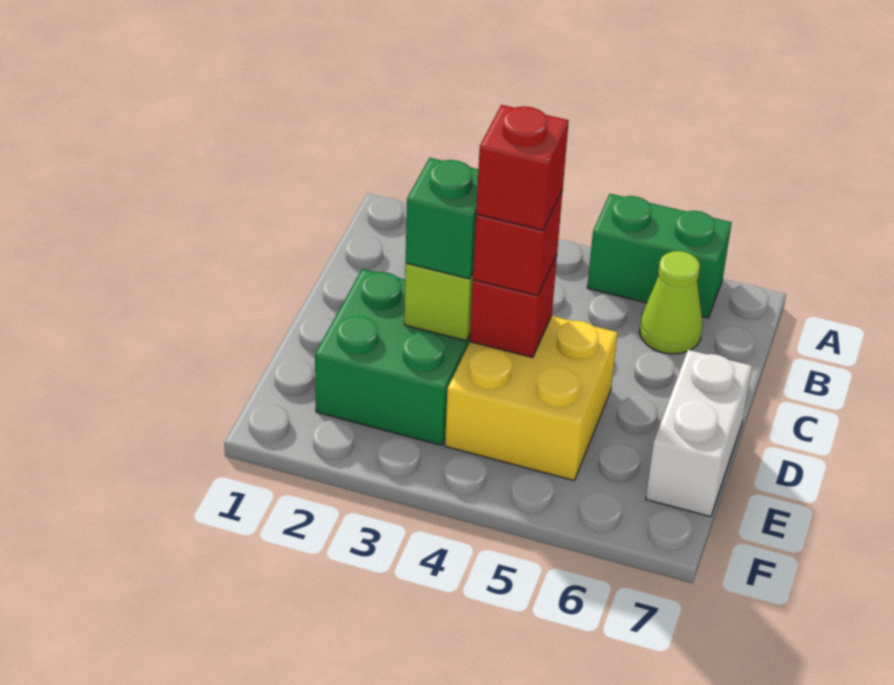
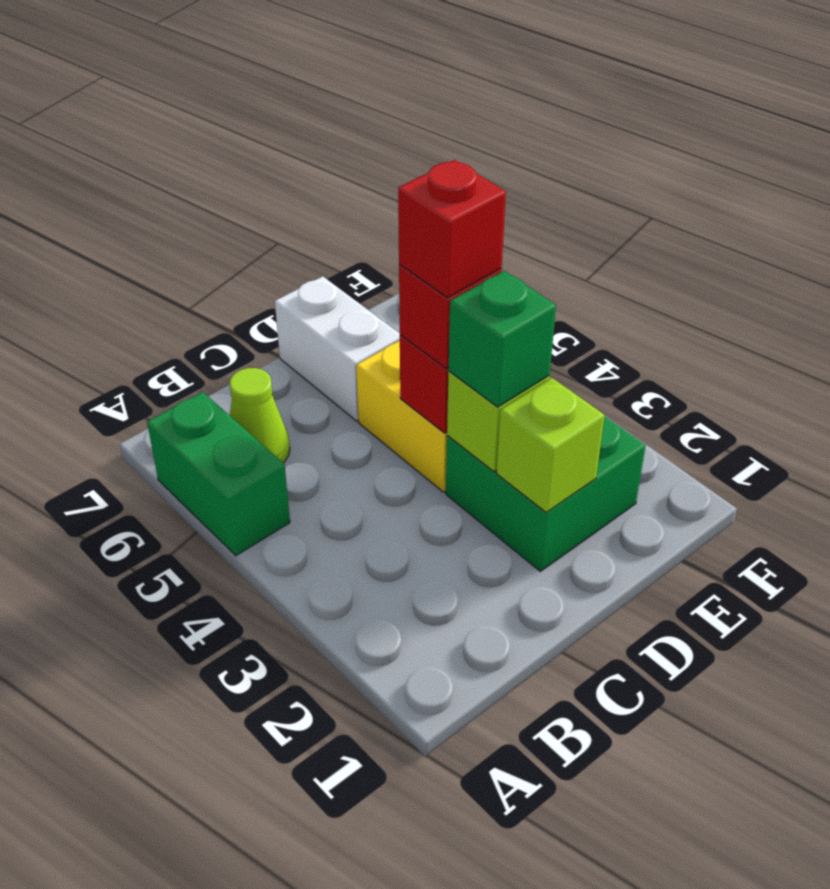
none -> lime 1x1 brick [496,378,605,512]
white 1x2 brick [646,350,752,517] -> white 1x2 brick turned to [275,276,400,421]

